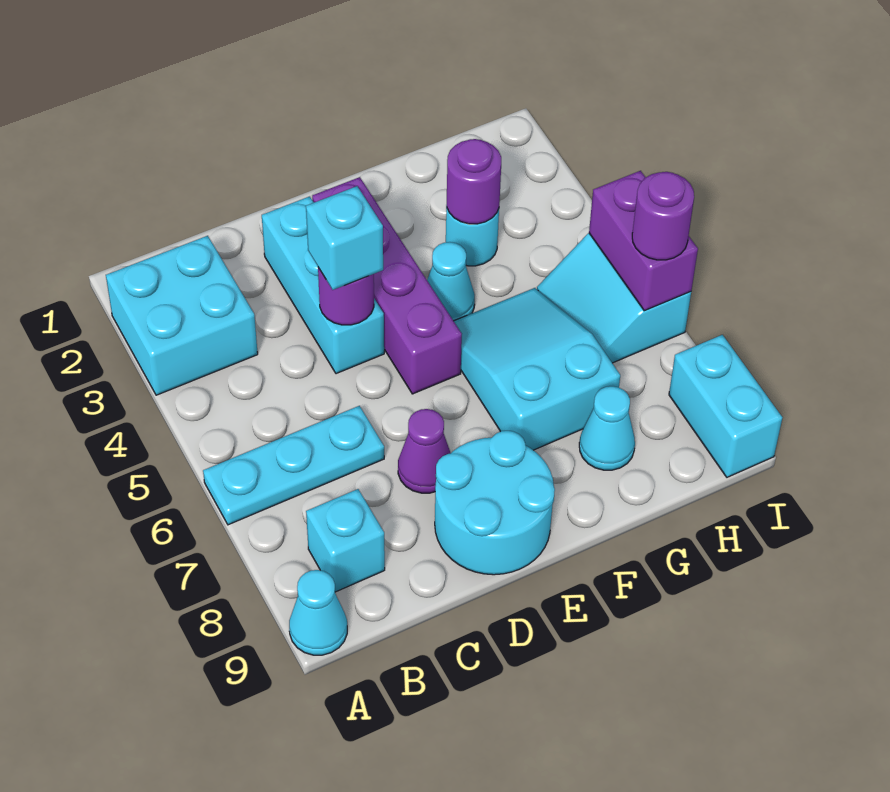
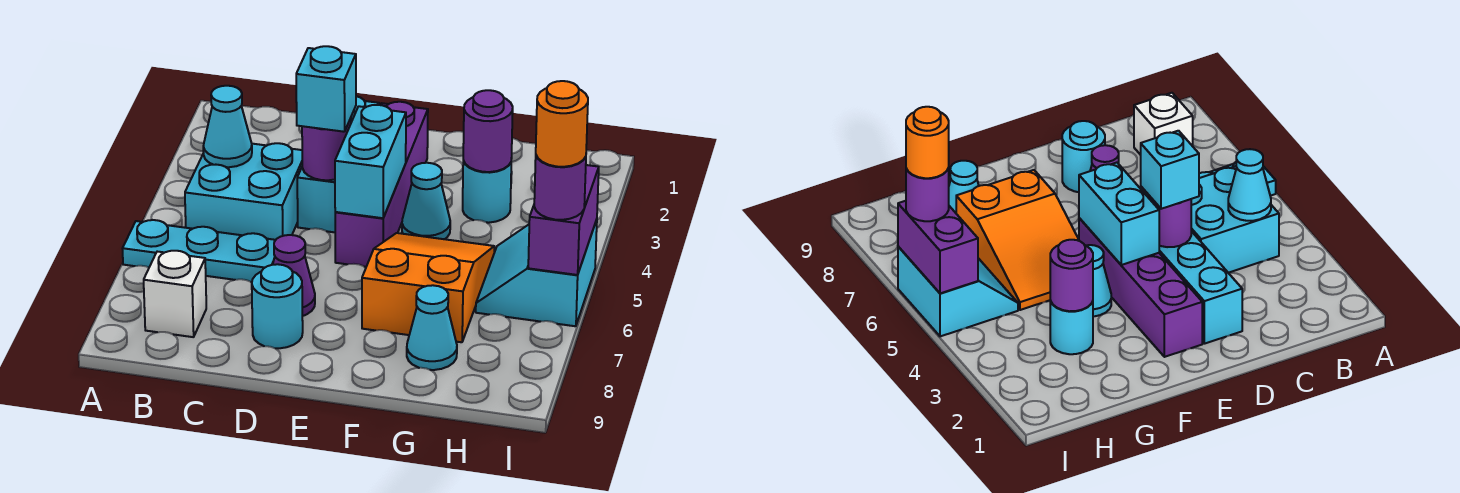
cyan 2x2 brick [106,236,258,395] -> cyan 2x2 brick moved to [185,143,302,240]
cyan 1x1 cone [289,570,347,655] -> cyan 1x1 cone moved to [203,86,252,167]
cyan 1x1 brick [306,489,385,592] -> white 1x1 brick [144,251,206,337]
cyan 2x2 round brick [435,431,555,575] -> cyan 1x1 round brick [252,264,303,348]
cyan 2x3 slope [454,288,620,450] -> orange 2x3 slope [362,233,494,342]
none -> orange 1x1 round brick [536,81,588,167]
cyan 1x2 brick [669,335,782,477] -> cyan 1x2 brick moved to [335,105,406,218]

